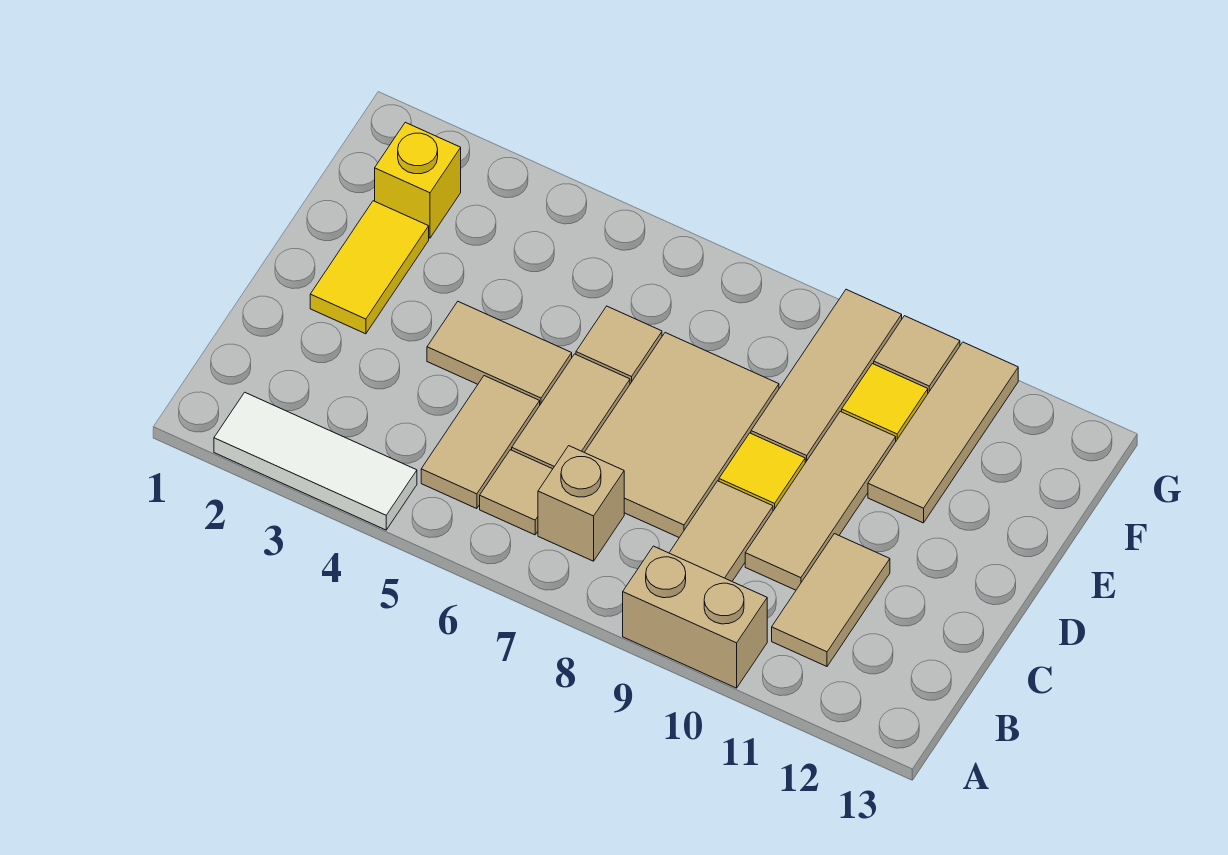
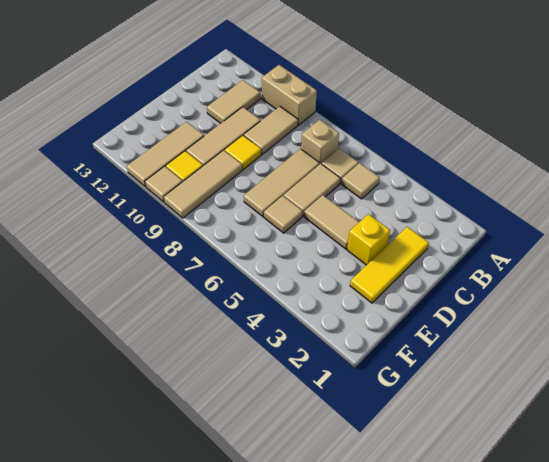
white 1x3 tile [214,392,417,530] -> none
tan 1x2 tile [421,376,540,509] -> tan 1x1 tile [342,163,380,199]
tan 2x3 tile [585,333,779,537] -> tan 1x3 tile [244,149,320,217]
yellow 1x2 tile [310,201,429,334] -> yellow 1x3 tile [350,227,429,303]
yellow 1x1 brick [375,122,461,238] -> yellow 1x1 brick moved to [347,214,390,265]

